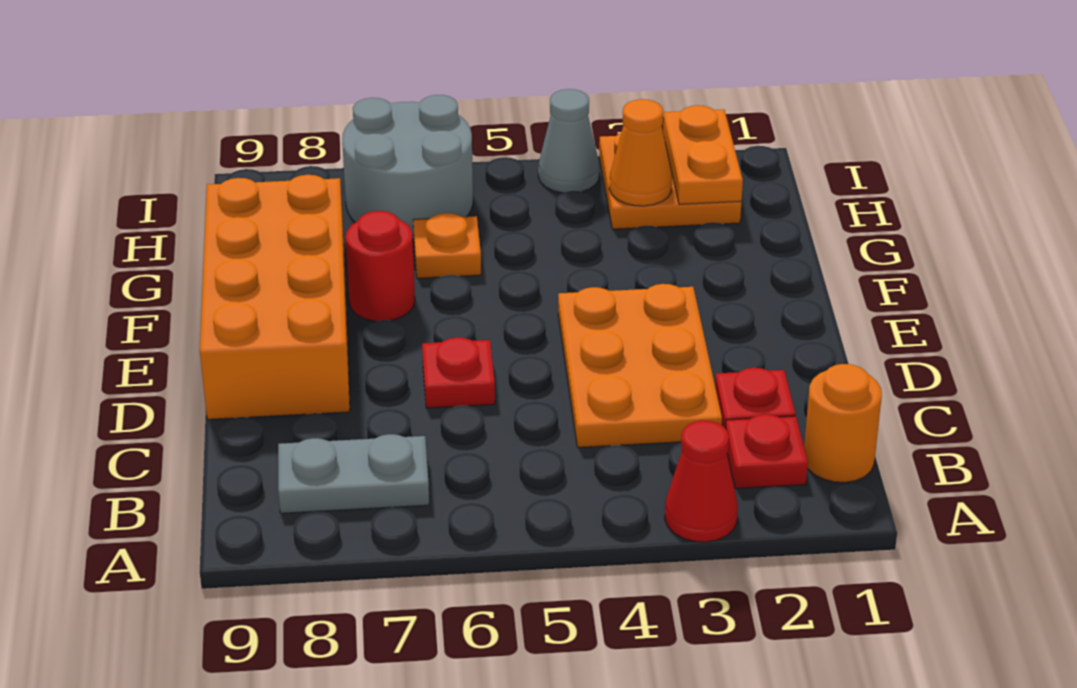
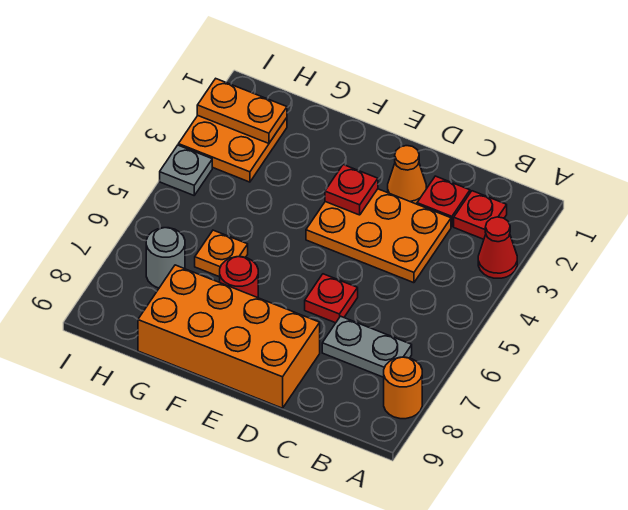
orange 1x1 round brick [804,364,882,482] -> orange 1x1 round brick moved to [384,357,422,419]
grey 1x2 plate [278,434,429,513] -> grey 1x2 plate turned to [322,316,412,377]
none -> red 1x1 plate [325,165,378,215]
orange 1x1 cone [609,99,672,206] -> orange 1x1 cone moved to [388,146,426,204]
grey 2x2 round brick [342,95,473,239] -> grey 1x1 round brick [146,228,185,288]
grey 1x1 cone [538,89,599,193] -> grey 1x1 plate [160,145,212,195]

